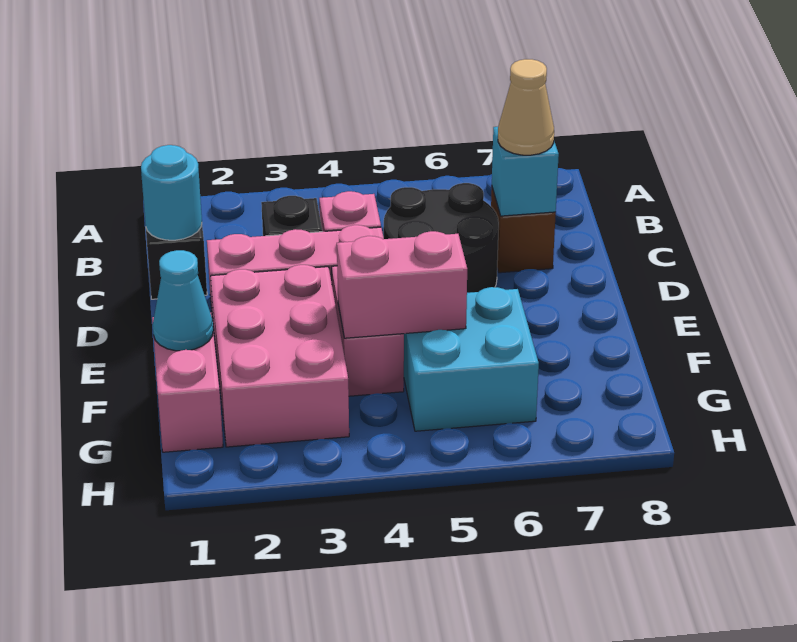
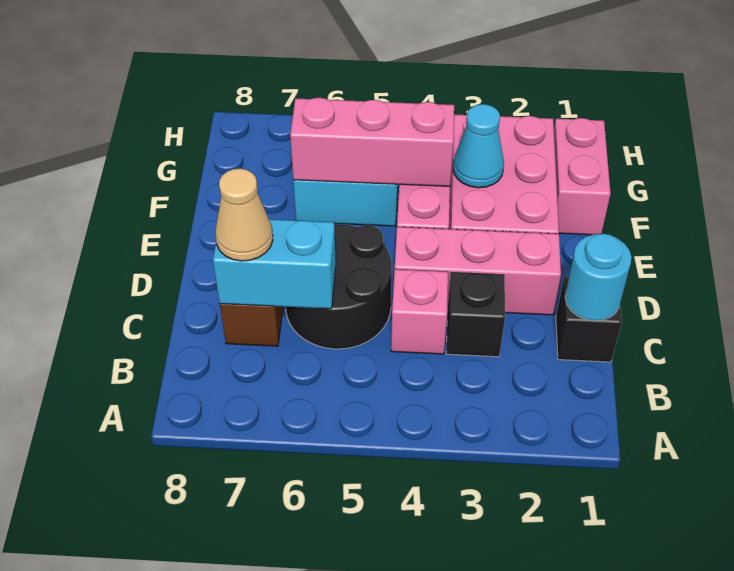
cyan 1x1 brick [492,127,559,216] -> cyan 1x2 brick [213,219,336,309]
cyan 1x1 cone [153,250,213,351] -> cyan 1x1 cone moved to [453,104,504,188]
pink 1x2 brick [337,231,467,338] -> pink 1x3 brick [290,98,454,186]

